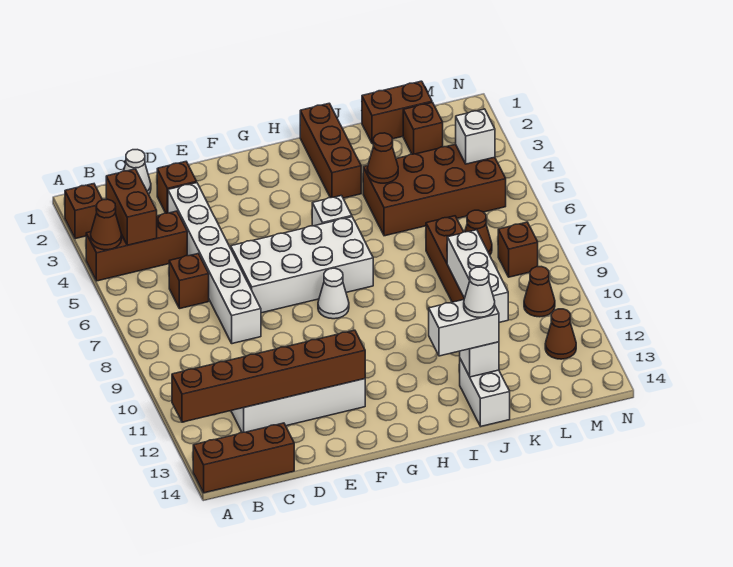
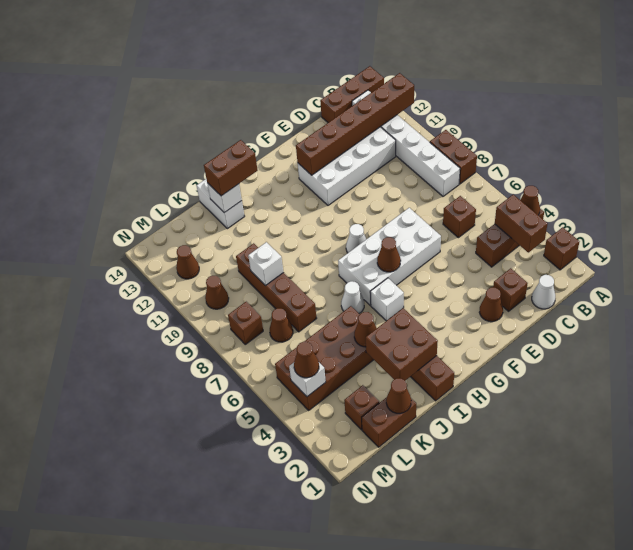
none -> brown 1x2 brick [430,130,477,184]
white 1x6 brick [168,183,261,344] -> white 1x6 brick moved to [352,90,460,196]
none -> brown 1x1 cone [479,287,503,322]
none -> brown 1x1 cone [377,237,401,272]
none -> brown 2x2 brick [366,308,438,380]
white 1x2 brick [429,300,499,356] -> brown 1x2 brick [204,140,258,196]
white 1x1 cone [464,267,495,317] -> white 1x1 cone moved to [341,281,364,313]
none -> brown 1x1 cone [386,378,411,413]
white 1x3 brick [447,230,508,322] -> white 1x1 brick [248,242,283,285]
none -> brown 1x1 cone [294,342,319,378]

